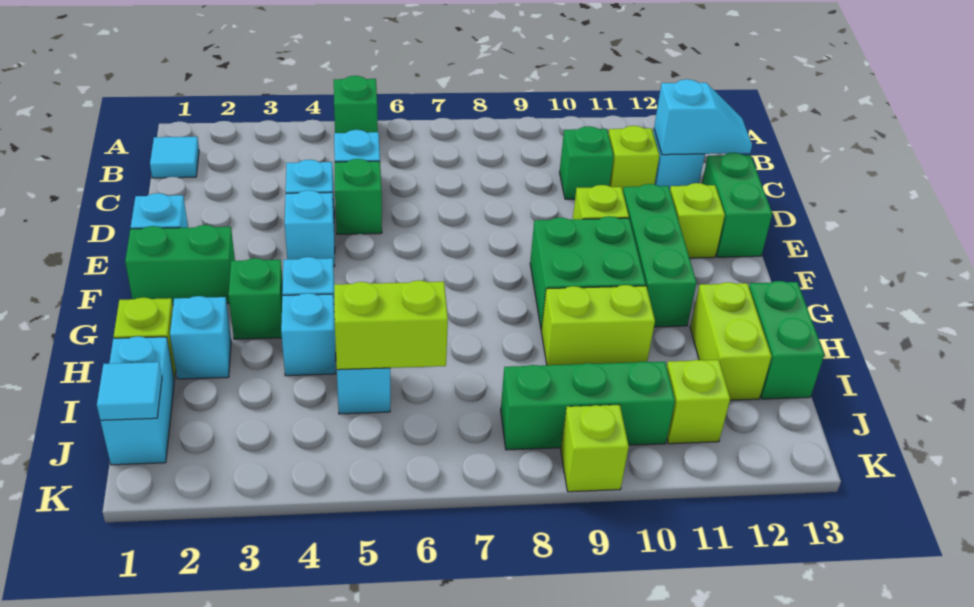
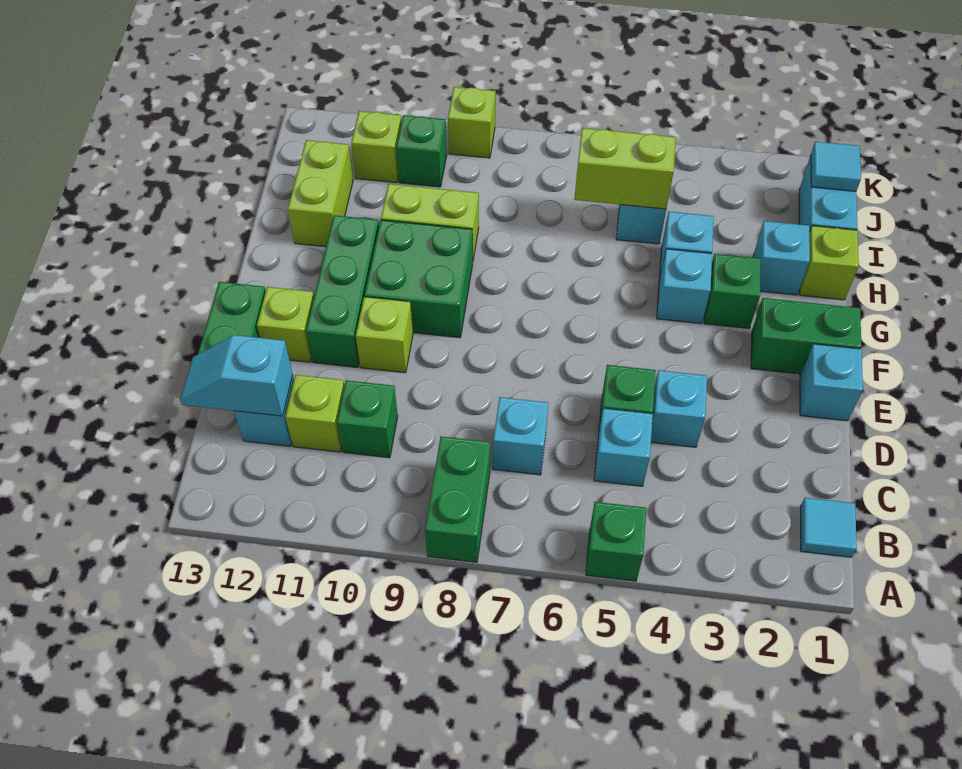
cyan 1x1 brick [285,190,335,267] -> cyan 1x1 brick moved to [493,397,548,475]
green 1x2 brick [749,281,824,399] -> green 1x2 brick moved to [425,436,490,562]
green 1x3 brick [501,362,675,450] -> green 1x1 brick [396,115,447,187]

